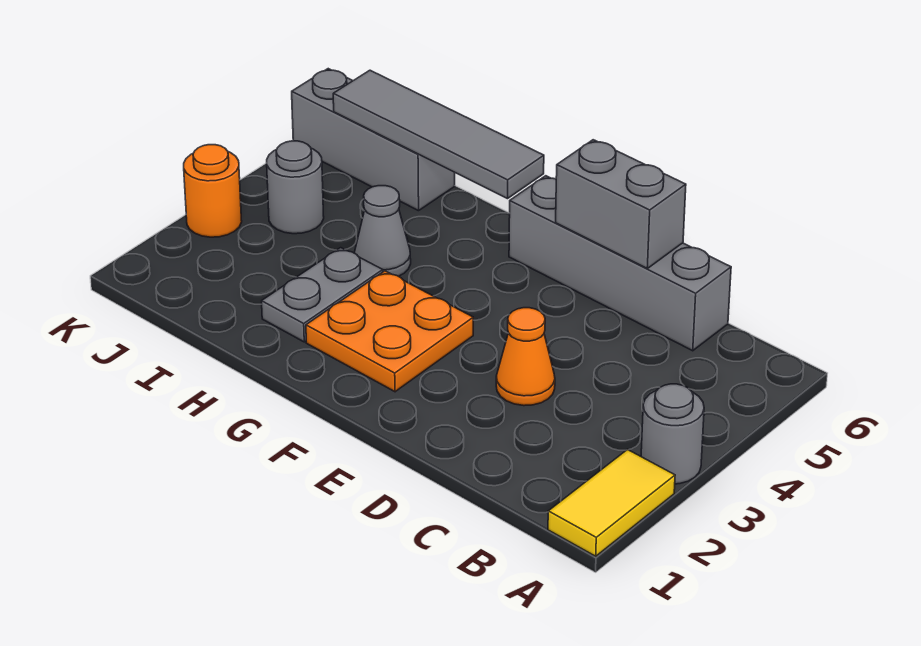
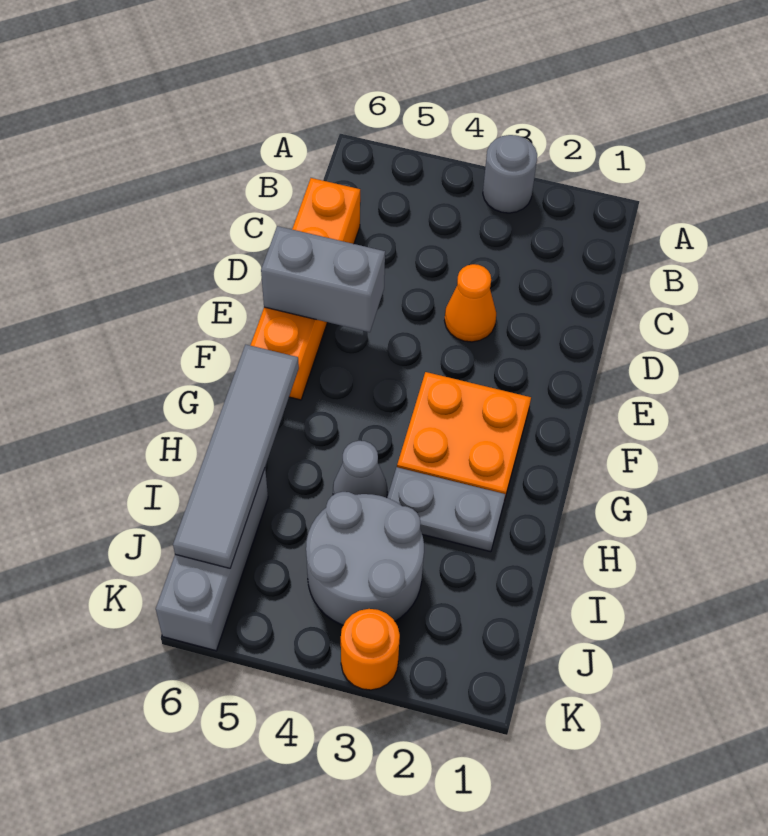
yellow 1x2 tile [548,450,675,556] -> none
grey 1x4 brick [509,176,731,351] -> orange 1x4 brick [250,178,360,400]
grey 1x2 brick [556,140,686,268] -> grey 1x2 brick turned to [261,226,385,332]
grey 1x1 round brick [267,141,324,234] -> grey 2x2 round brick [306,492,424,625]

